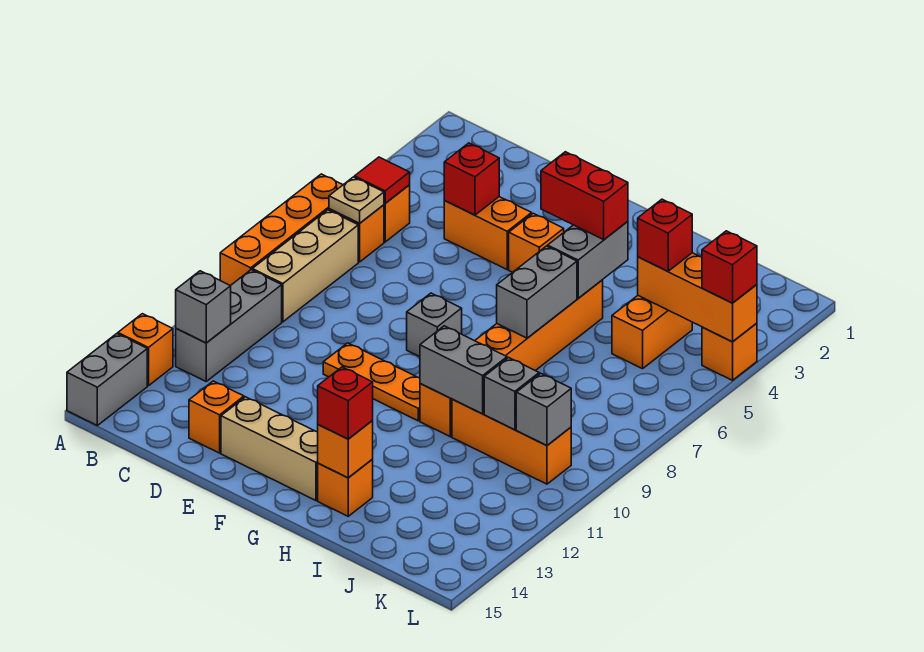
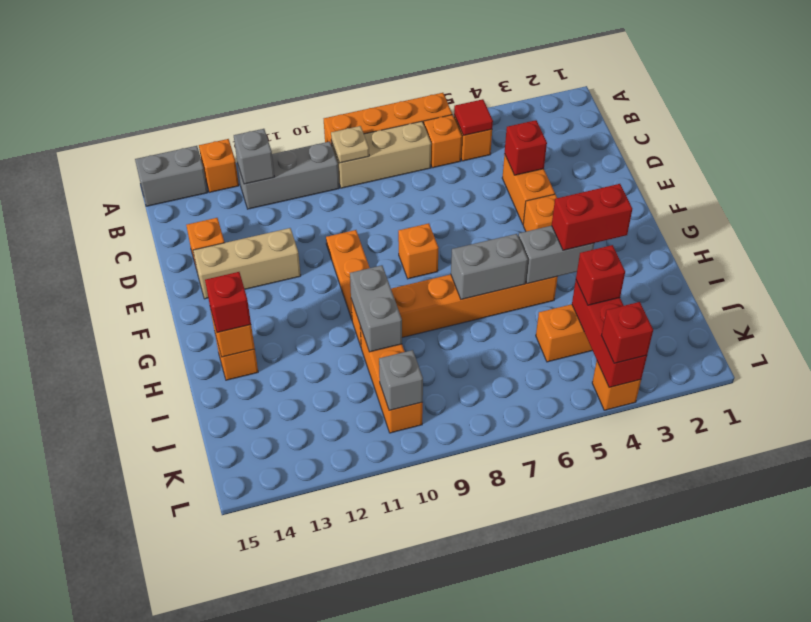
tan 1x1 plate [329,177,384,223] -> tan 1x1 plate moved to [331,126,369,163]
tan 1x3 brick [221,397,318,500] -> tan 1x3 brick turned to [193,228,301,299]
grey 1x1 brick [407,293,462,357] -> orange 1x1 brick [398,223,439,279]
red 1x2 brick [541,152,628,240] -> red 1x2 brick turned to [552,184,632,250]
orange 1x3 brick [638,253,757,342] -> red 1x3 brick [572,281,647,387]
grey 1x1 brick [484,358,539,430] -> none

